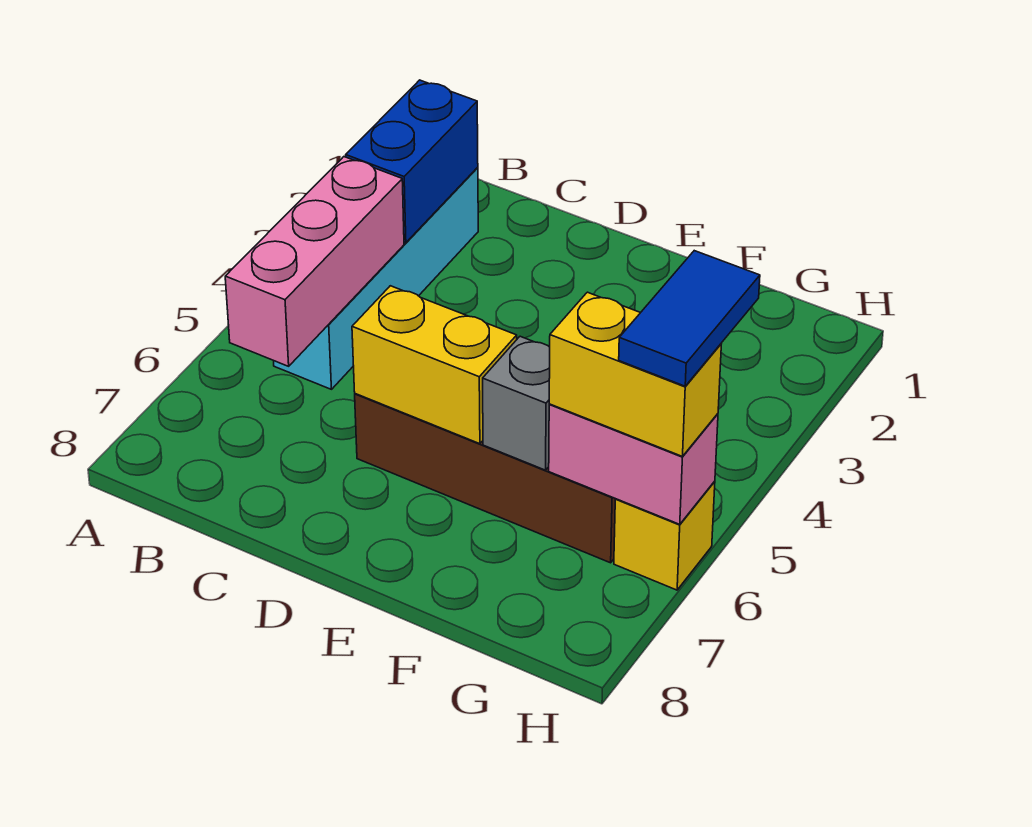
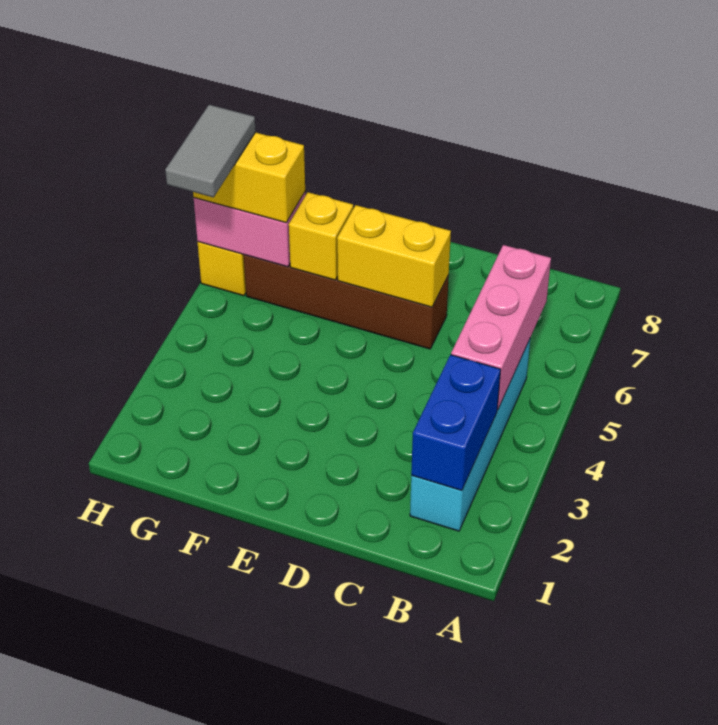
grey 1x1 brick [483,336,550,470] -> yellow 1x1 brick [289,192,353,280]
blue 1x2 tile [619,251,760,386] -> grey 1x2 tile [165,105,256,197]

